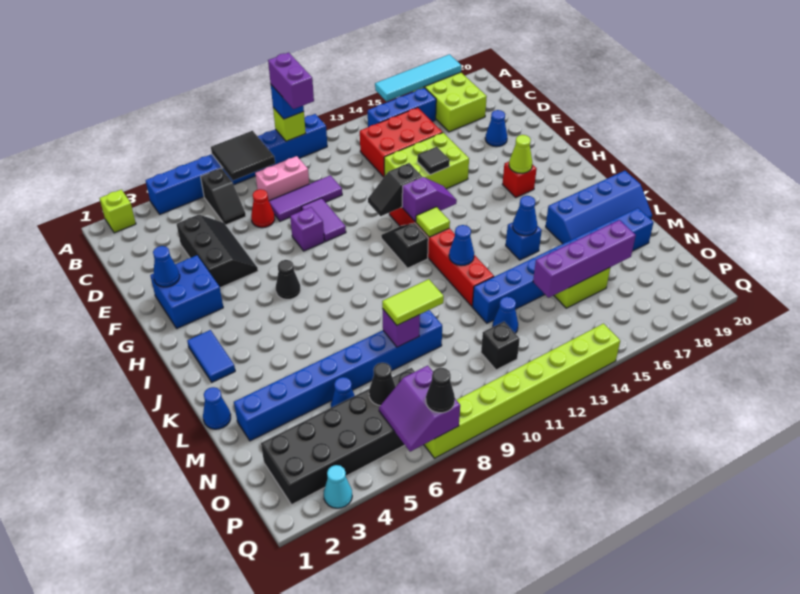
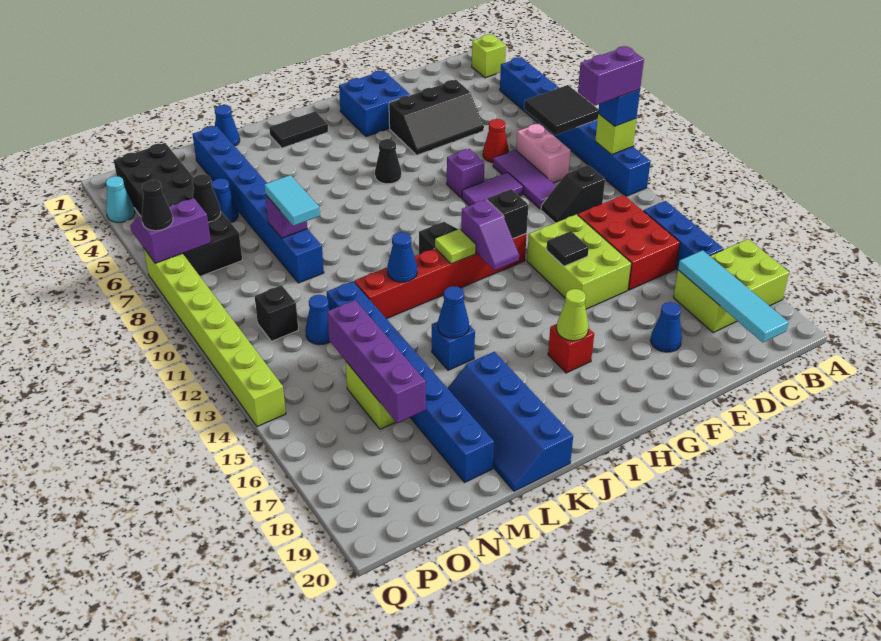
cyan 1x4 tile [375,54,461,101] -> cyan 1x4 tile moved to [678,250,789,343]
black 1x2 slope [201,168,246,225] -> black 1x2 slope moved to [541,165,605,223]
blue 1x1 cone [153,246,180,287] -> none
blue 1x2 tile [187,330,235,382] -> black 1x2 tile [269,111,328,148]
lime 1x2 tile [382,279,444,325] -> cyan 1x2 tile [264,175,320,226]

